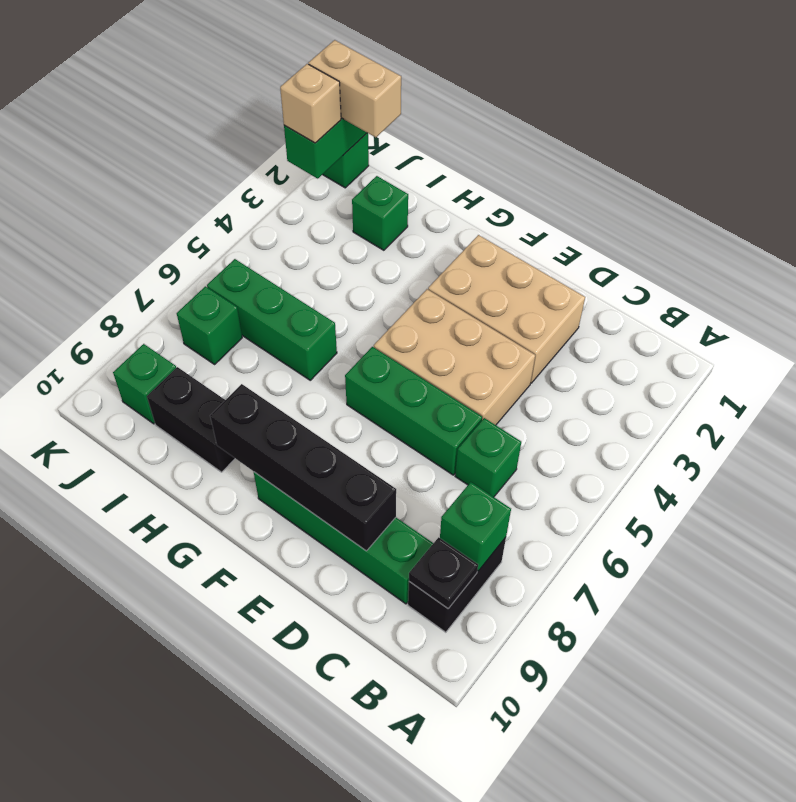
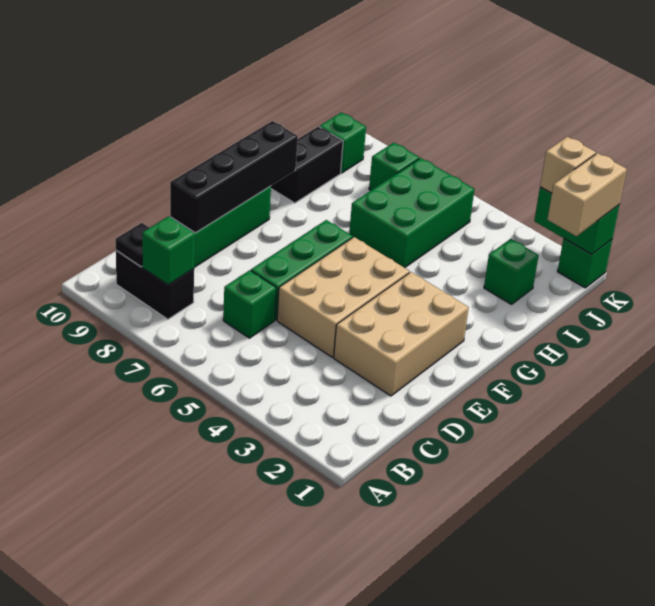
green 1x3 brick [207,259,337,380] -> green 2x3 brick [349,158,474,268]

